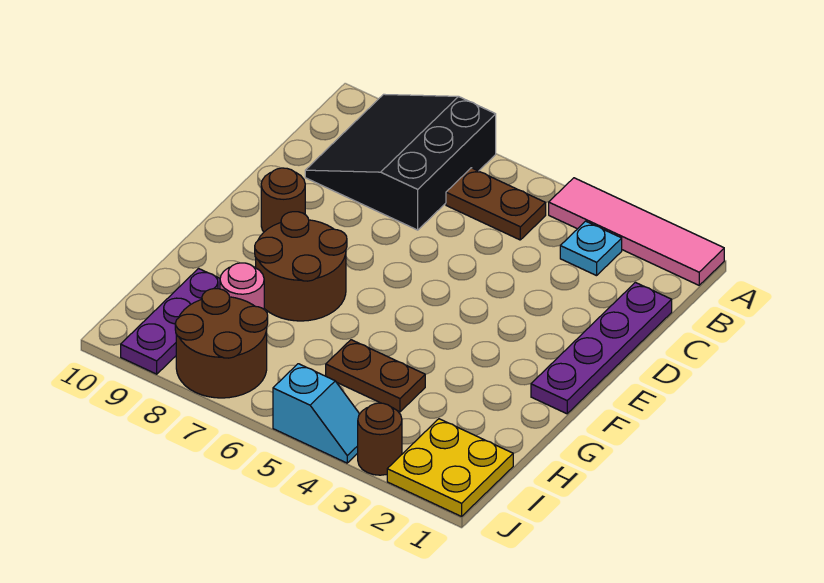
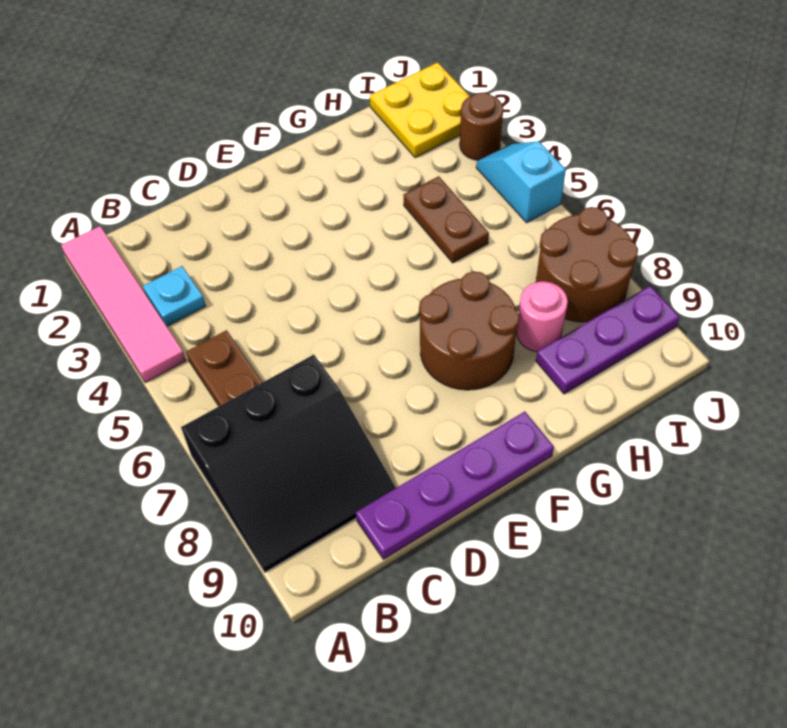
purple 1x4 plate [531,282,672,414] -> purple 1x4 plate moved to [356,412,554,559]
brown 1x1 round brick [261,168,305,232] -> none

